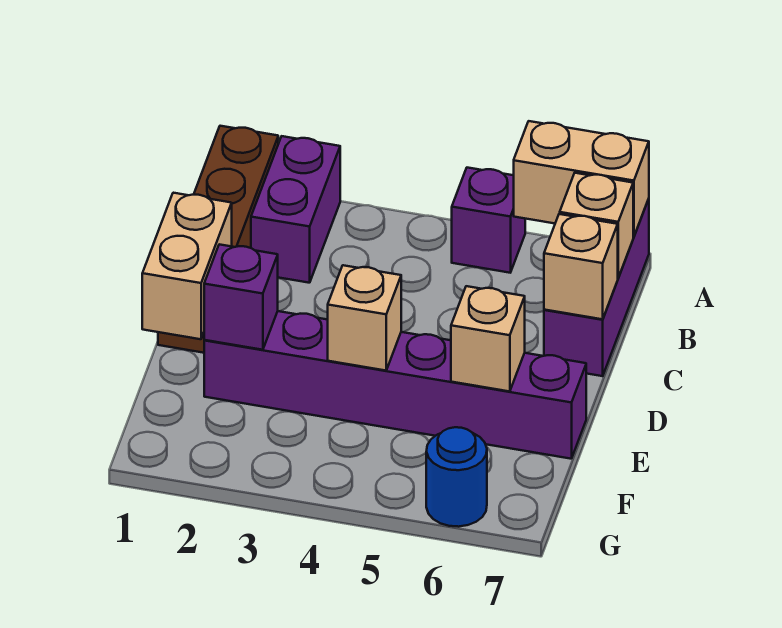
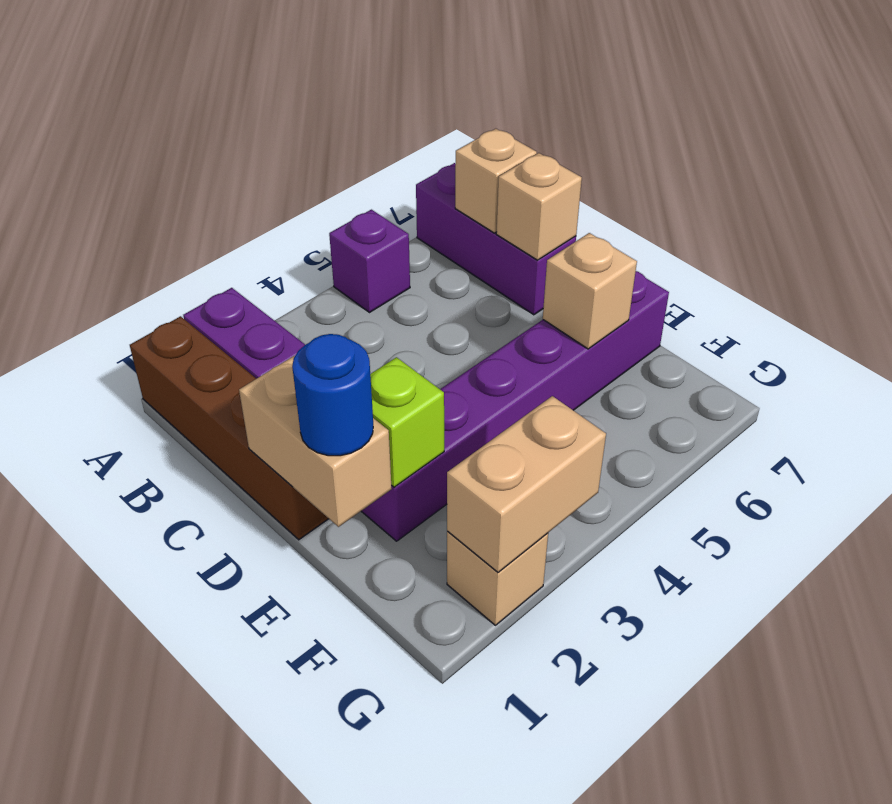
tan 1x2 brick [514,121,649,237] -> tan 1x2 brick moved to [447,396,606,572]
purple 1x1 brick [204,244,278,350] -> lime 1x1 brick [370,357,444,487]
tan 1x1 brick [328,265,401,371] -> tan 1x1 brick moved to [447,531,548,625]
blue 1x1 round brick [426,427,487,527] -> blue 1x1 round brick moved to [292,334,373,456]

